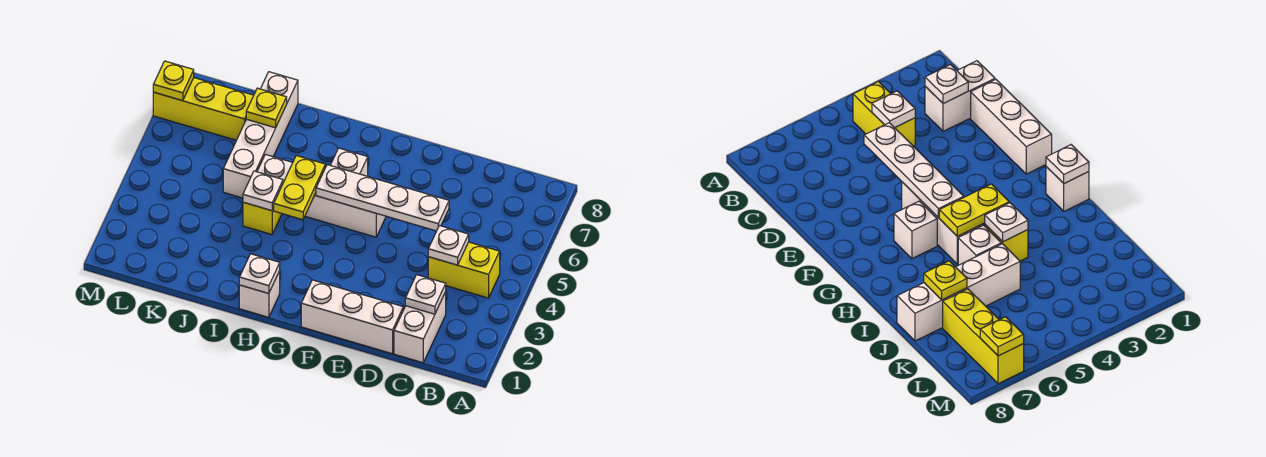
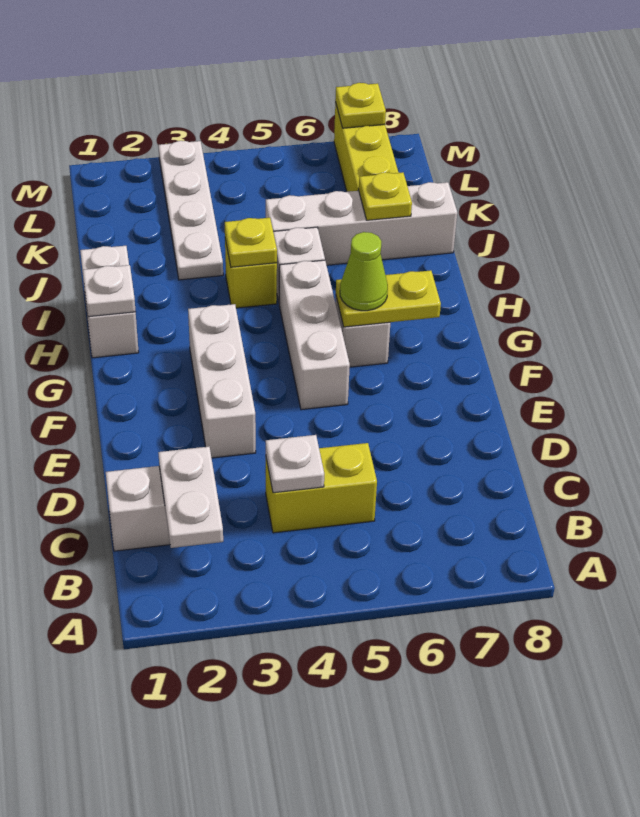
yellow 1x2 brick [428,242,500,298] -> yellow 1x2 brick turned to [266,443,377,533]
white 1x1 plate [405,275,446,314] -> white 1x2 plate [158,447,223,548]
white 1x3 brick [301,280,403,354] -> white 1x3 brick moved to [188,304,256,458]
white 1x4 plate [316,165,449,231] -> white 1x4 plate moved to [158,141,223,280]
none -> lime 1x1 cone [340,232,388,311]
white 1x1 brick [239,271,280,317] -> white 1x2 brick [80,246,139,358]
yellow 1x2 plate [273,156,325,220] -> yellow 1x2 plate moved to [336,270,441,327]
white 1x1 plate [243,171,283,211] -> yellow 1x1 plate [225,218,277,267]

